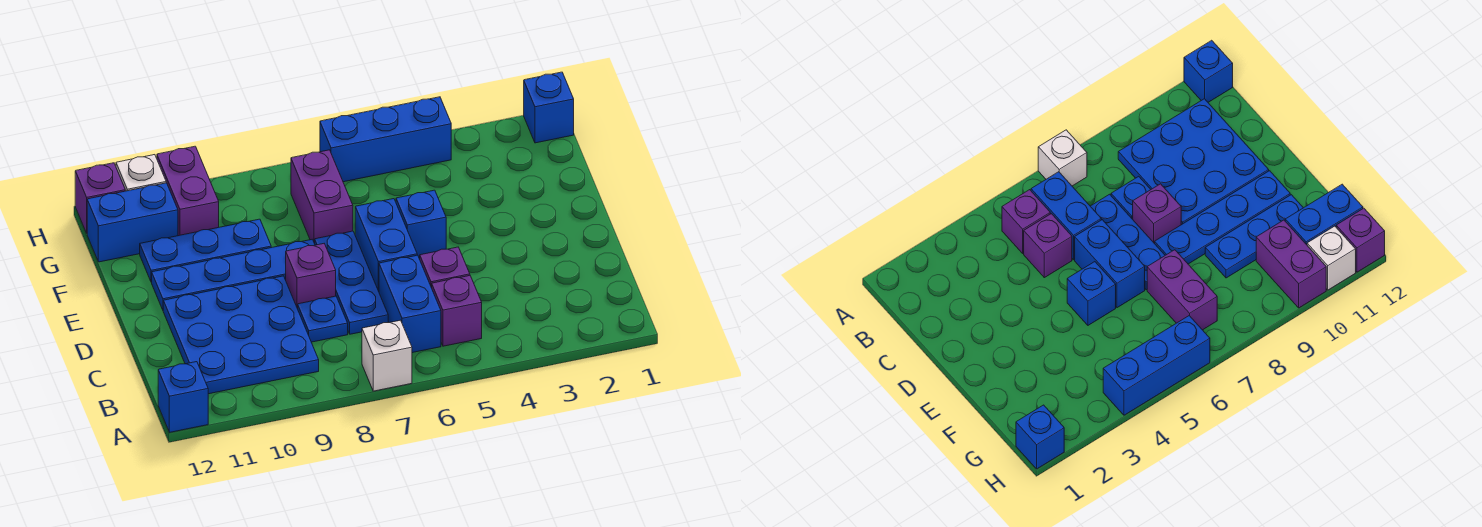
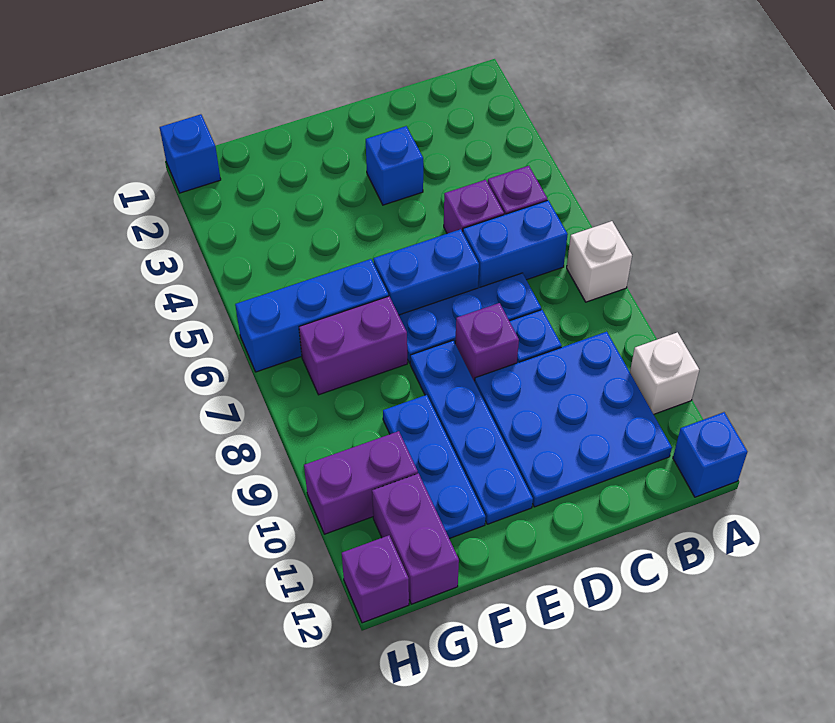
blue 1x1 brick [396,190,446,259] -> blue 1x1 brick moved to [366,126,423,205]
blue 1x2 brick [87,183,178,262] -> purple 1x2 brick [372,473,459,604]
blue 1x3 brick [320,97,451,182] -> blue 1x3 brick turned to [235,259,388,372]
white 1x1 brick [116,155,166,191] -> white 1x1 brick moved to [630,332,699,414]

